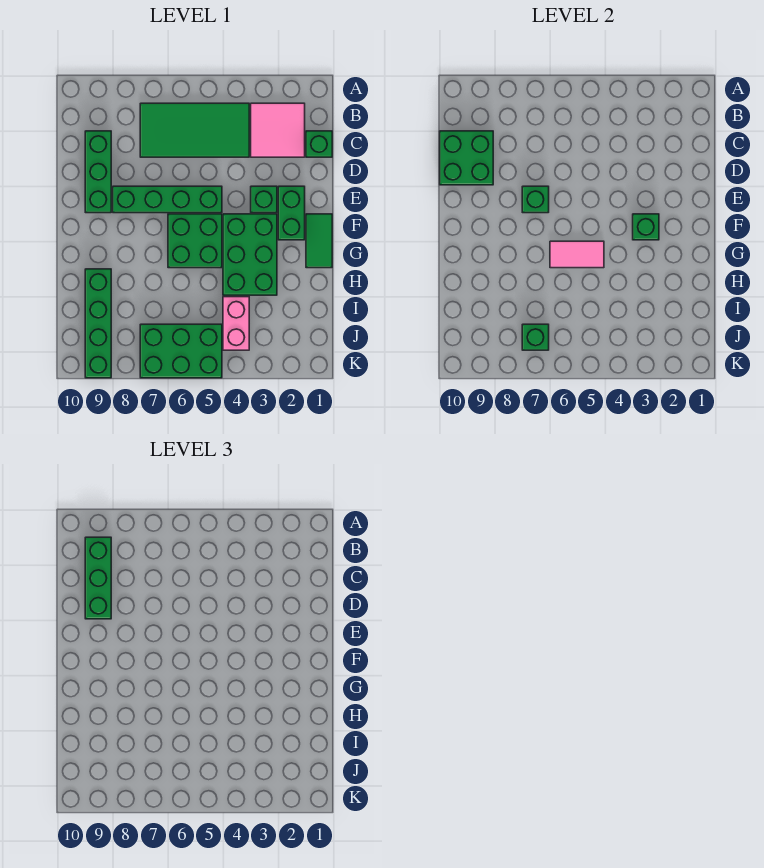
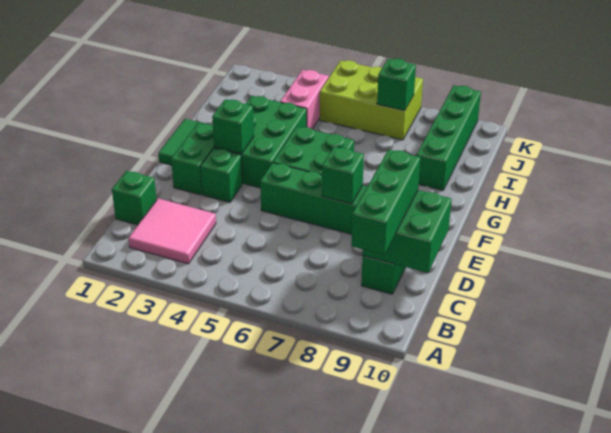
green 2x4 tile [140,103,249,157] -> none
pink 1x2 tile [550,241,604,268] -> none
green 2x3 brick [140,324,222,378] -> lime 2x3 brick [320,60,423,140]

